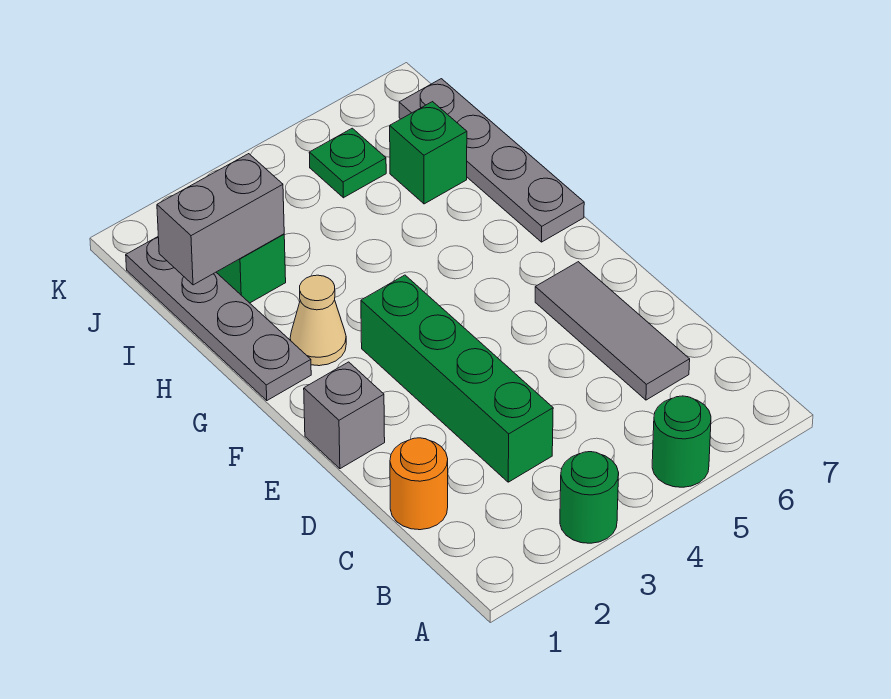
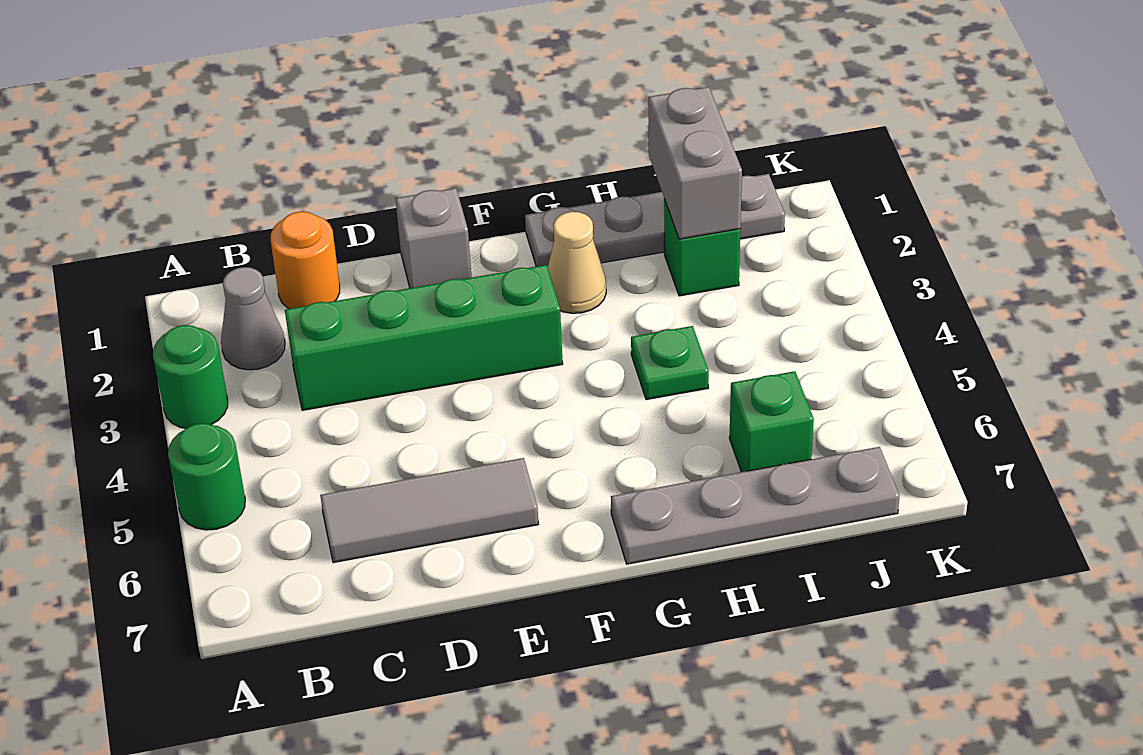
none -> grey 1x1 cone [221,267,285,370]
green 1x1 plate [309,128,386,198] -> green 1x1 plate moved to [631,326,709,400]

